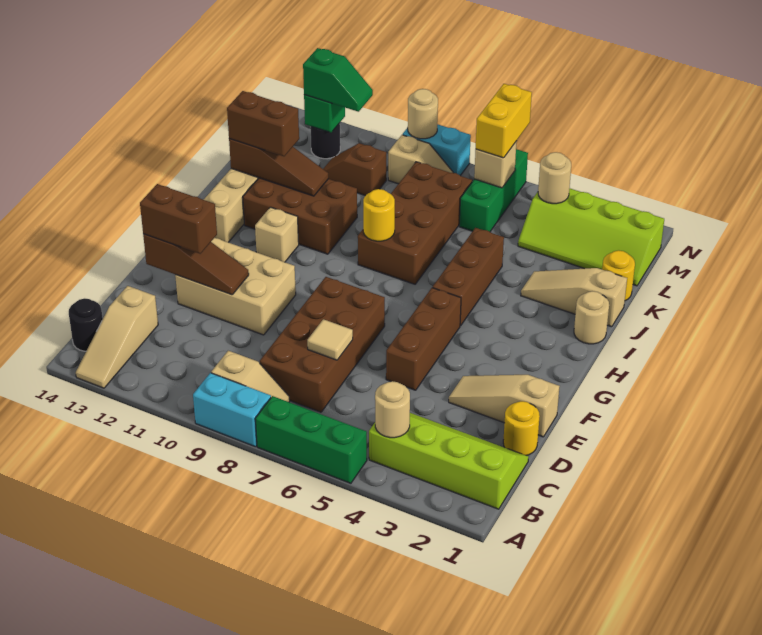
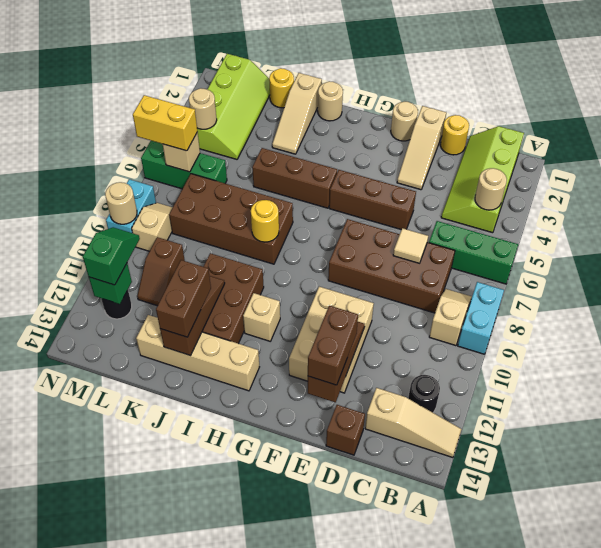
green 1x3 brick [255,396,367,483] -> green 1x3 brick turned to [429,221,518,284]
black 1x1 round brick [69,298,103,351] -> black 1x1 round brick moved to [408,375,440,413]
none -> brown 1x1 brick [326,405,365,455]
none -> tan 1x1 round brick [391,102,418,141]

